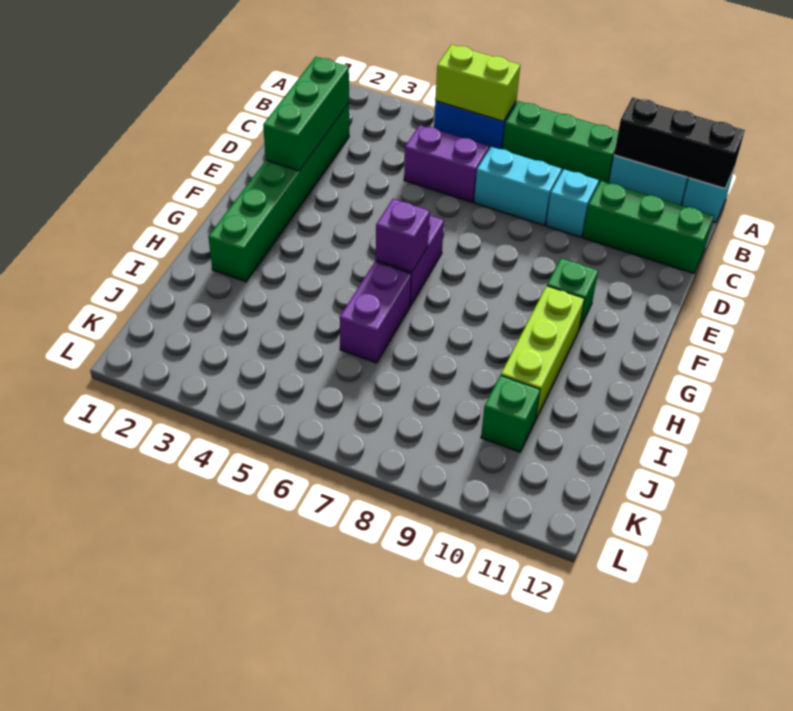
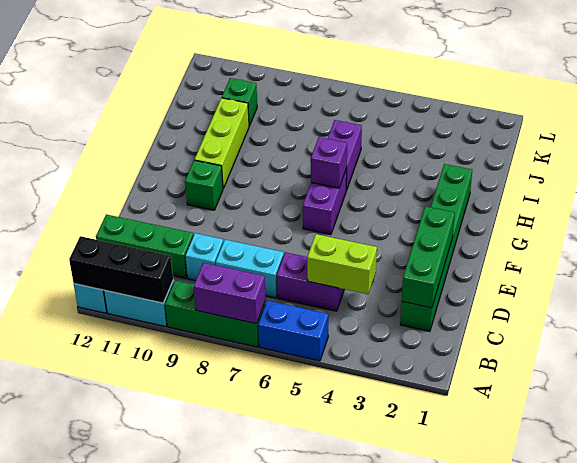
lime 1x2 brick [435,45,520,121] -> lime 1x2 brick moved to [307,234,377,294]
none -> purple 1x2 brick [194,263,266,324]

